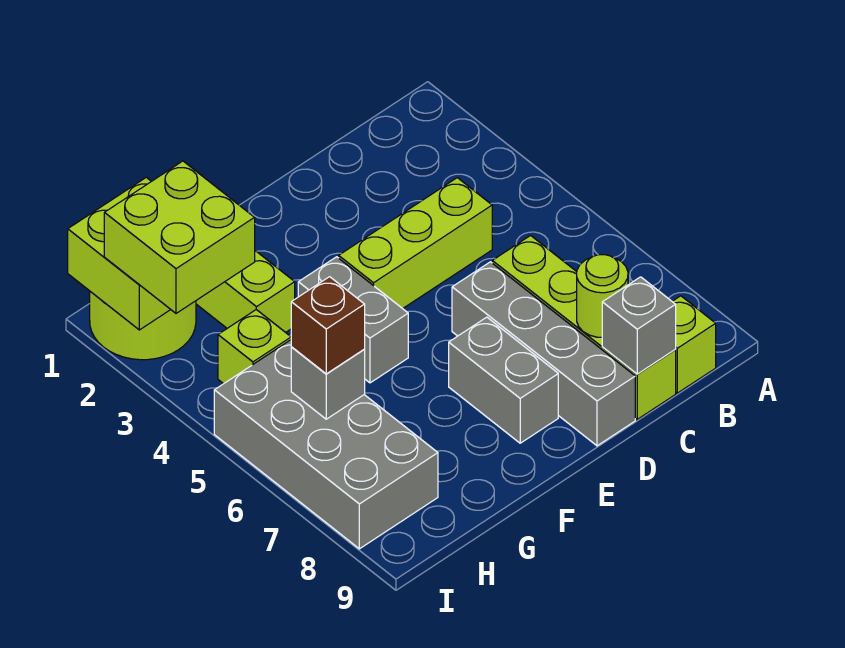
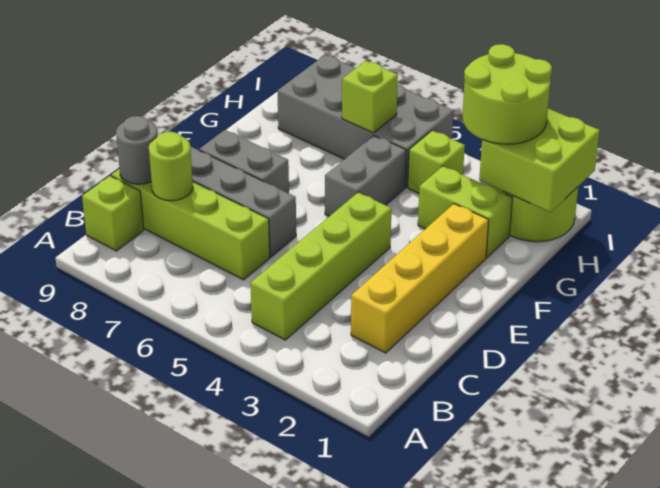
none -> yellow 1x4 brick [351,204,489,353]
lime 1x3 brick [339,178,492,309] -> lime 1x4 brick [250,193,391,340]
grey 1x1 brick [602,277,676,374] -> grey 1x1 round brick [116,116,158,184]
grey 1x2 brick [298,257,408,383] -> grey 1x2 brick turned to [325,135,406,216]
lime 2x2 brick [104,161,255,313] -> lime 2x2 round brick [462,44,552,144]
grey 1x1 brick [291,347,365,419] -> lime 1x1 brick [342,61,398,133]
brown 1x1 brick [291,277,365,374] -> none

